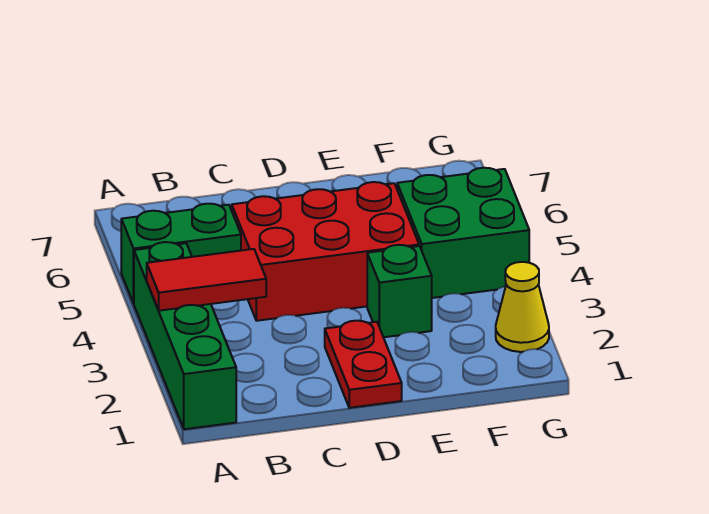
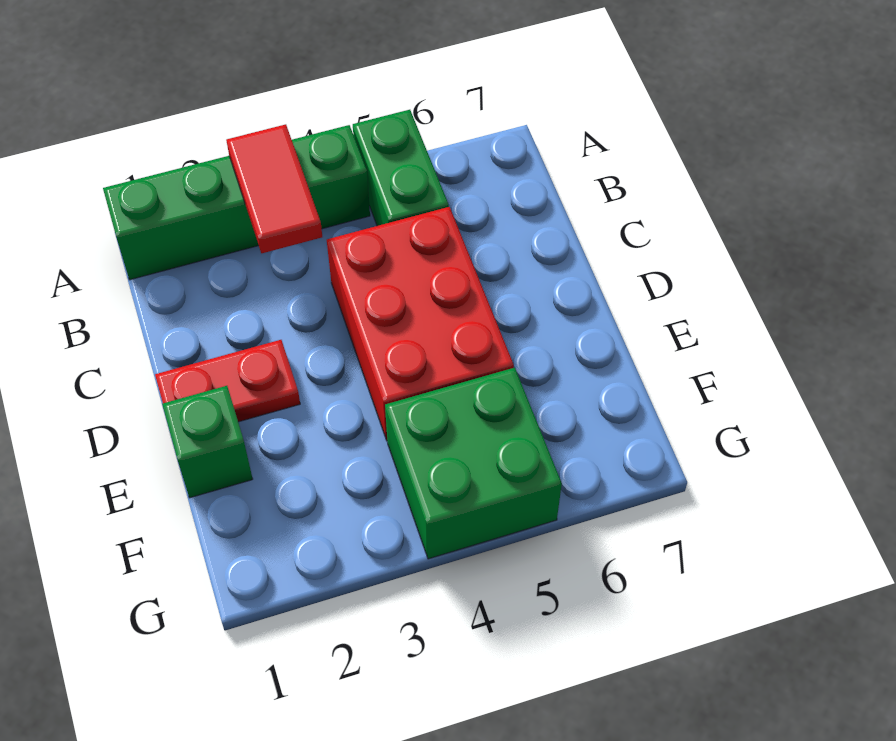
green 1x1 brick [367,245,432,337] -> green 1x1 brick moved to [162,386,253,498]
yellow 1x1 cone [496,262,549,352] -> none

